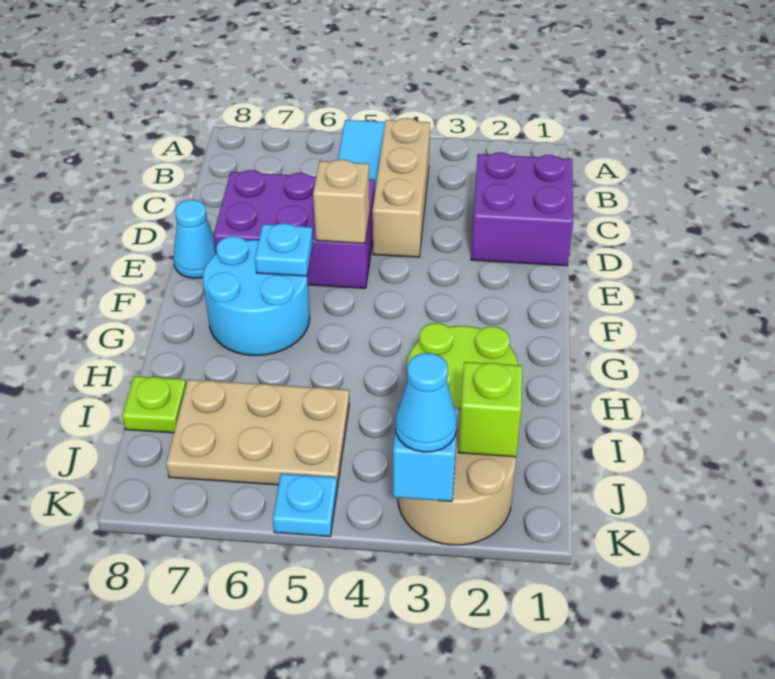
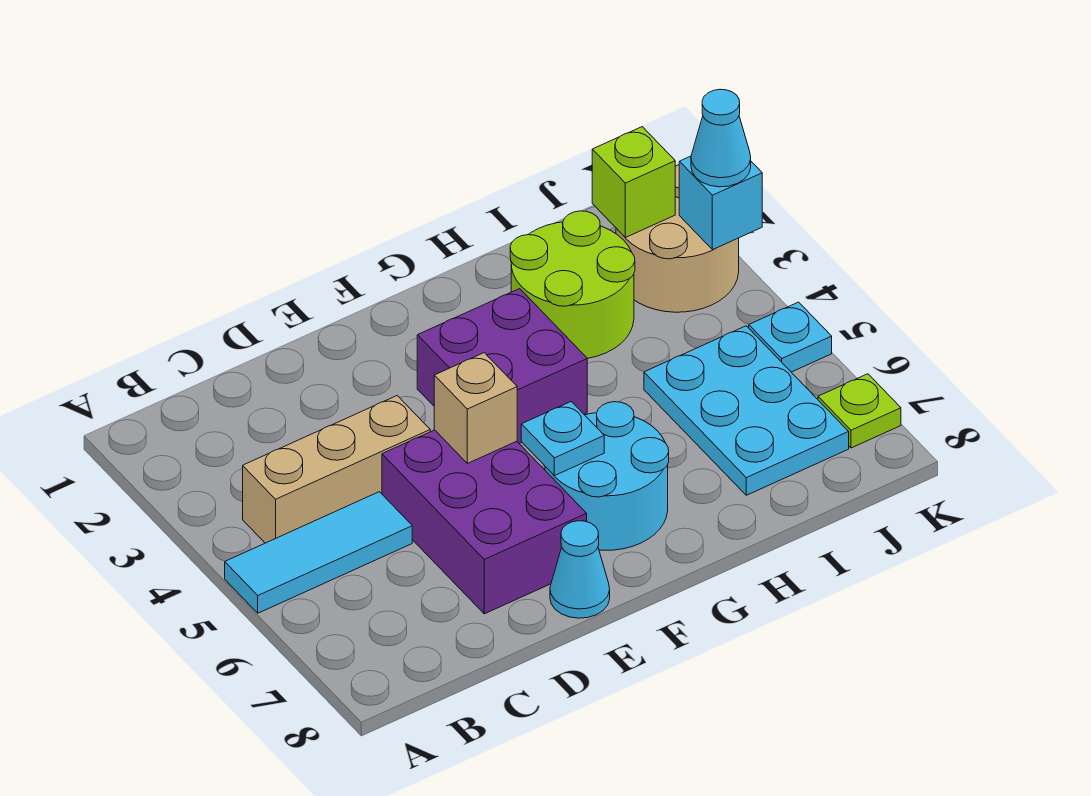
purple 2x2 brick [471,152,573,266] -> purple 2x2 brick moved to [417,289,587,444]
tan 2x3 plate [166,379,349,488] -> cyan 2x3 plate [644,326,849,495]
lime 1x1 plate [122,376,186,433] -> lime 1x1 plate moved to [818,374,901,448]

